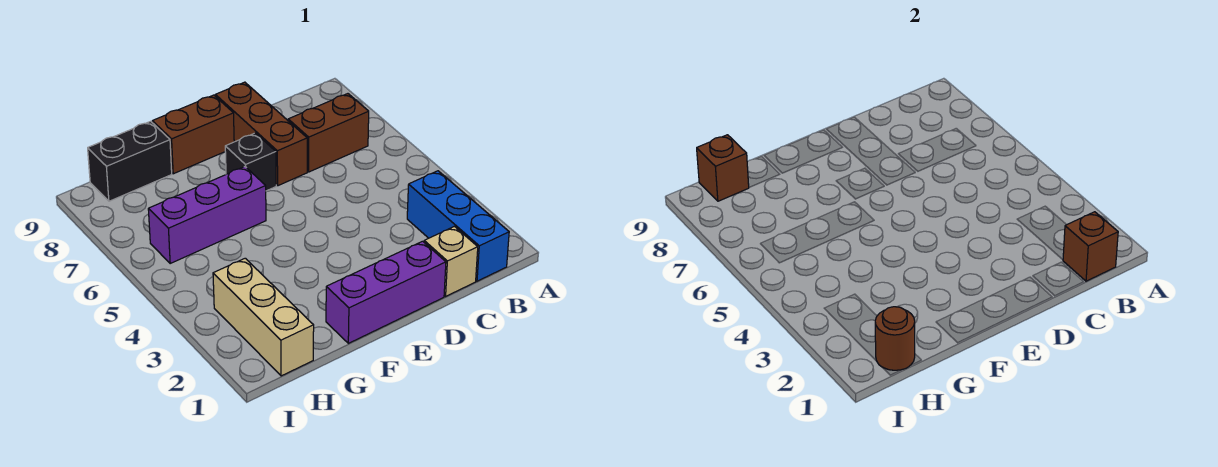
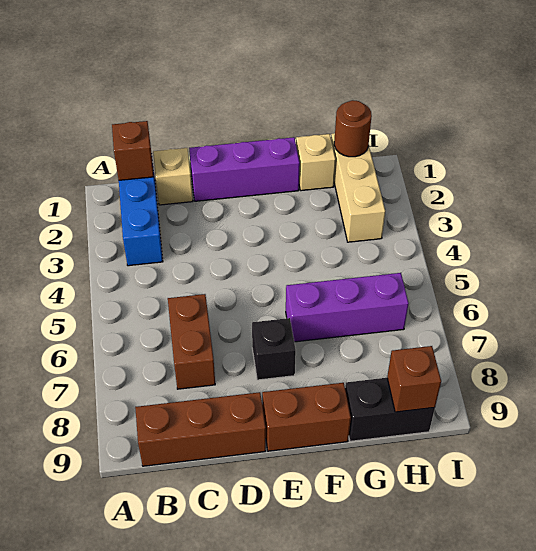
brown 1x2 brick [288,94,369,172] -> brown 1x2 brick turned to [168,294,215,389]
brown 1x3 brick [215,82,307,186] -> brown 1x3 brick turned to [135,392,266,466]
none -> tan 1x1 brick [296,134,336,191]

